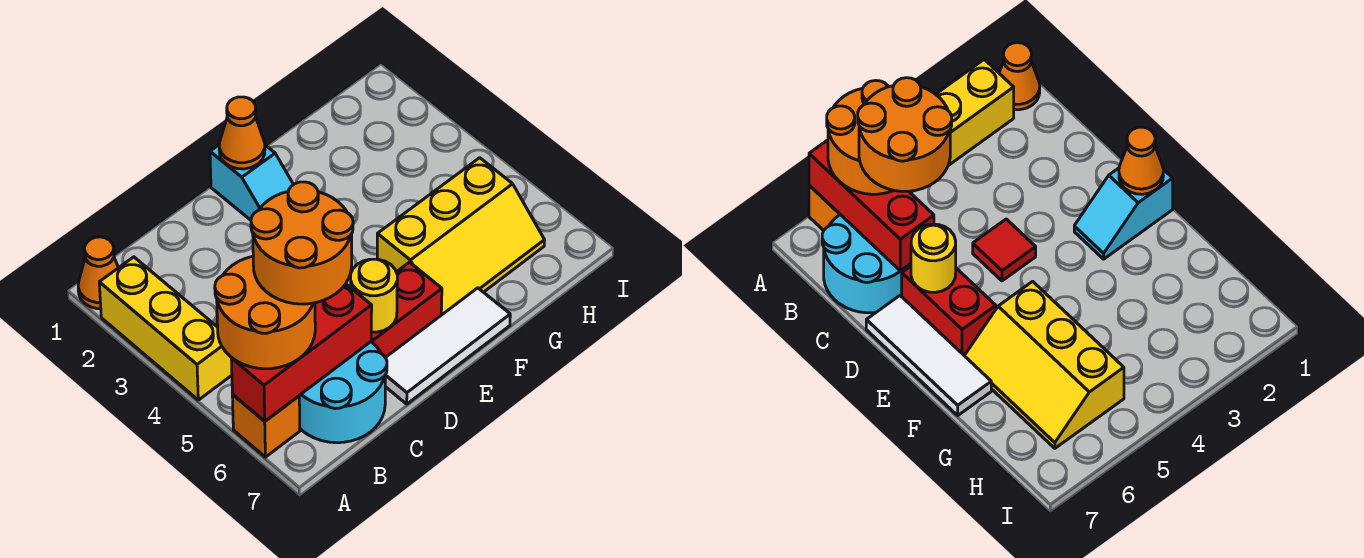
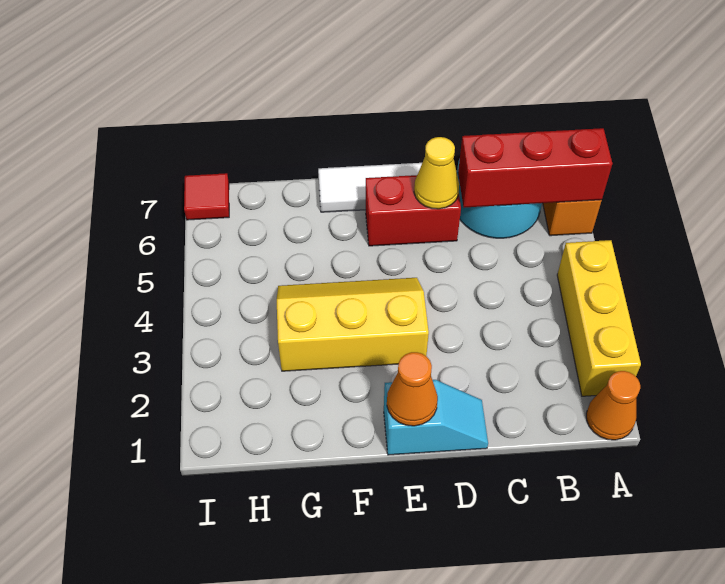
orange 2x2 round brick [215,256,315,369] -> none
orange 2x2 round brick [251,182,353,304] -> none
red 1x1 tile [973,219,1036,281] -> red 1x1 tile moved to [184,173,229,220]
yellow 1x1 round brick [351,259,397,332] -> yellow 1x1 cone [414,137,459,209]
cyan 1x2 slope [210,144,294,220] -> cyan 1x2 slope turned to [384,380,488,455]
yellow 2x3 slope [377,158,545,315] -> yellow 2x3 slope moved to [277,278,429,371]

